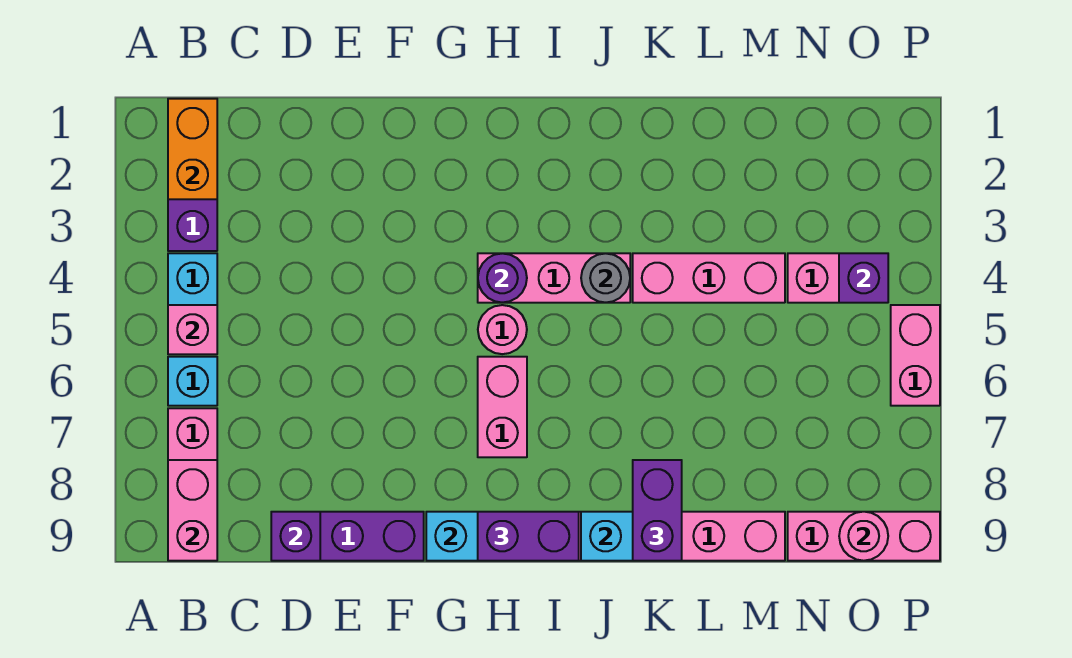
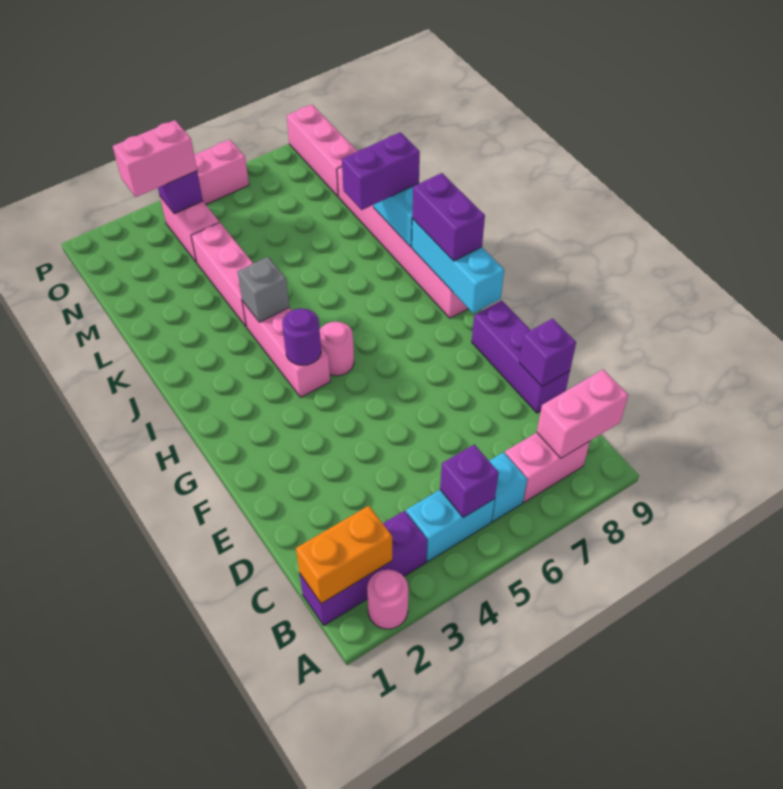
pink 1x1 brick [168,305,217,354] -> purple 1x1 brick [440,444,499,517]
pink 1x2 brick [478,357,527,457] -> pink 1x2 brick moved to [113,120,197,197]
grey 1x1 round brick [581,253,630,303] -> grey 1x1 brick [237,257,289,322]
pink 1x1 round brick [839,512,888,561] -> pink 1x1 round brick moved to [367,570,409,629]

